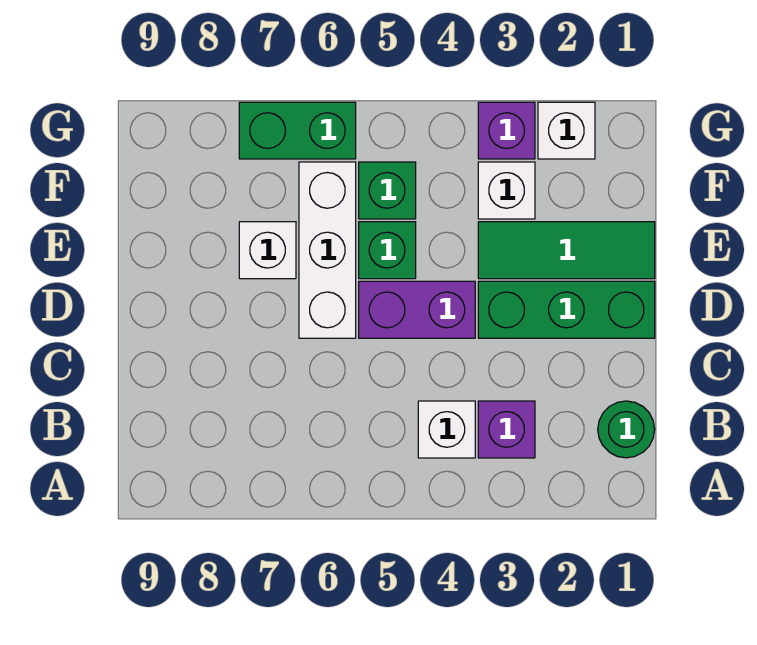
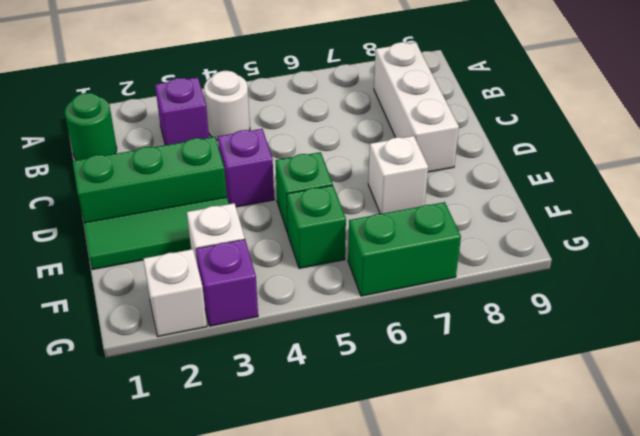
white 1x1 brick [418,401,475,458] -> white 1x1 round brick [204,71,250,140]
purple 1x2 brick [359,281,475,338] -> purple 1x1 brick [218,129,274,207]
white 1x3 brick [299,162,356,338] -> white 1x3 brick moved to [374,42,459,172]

